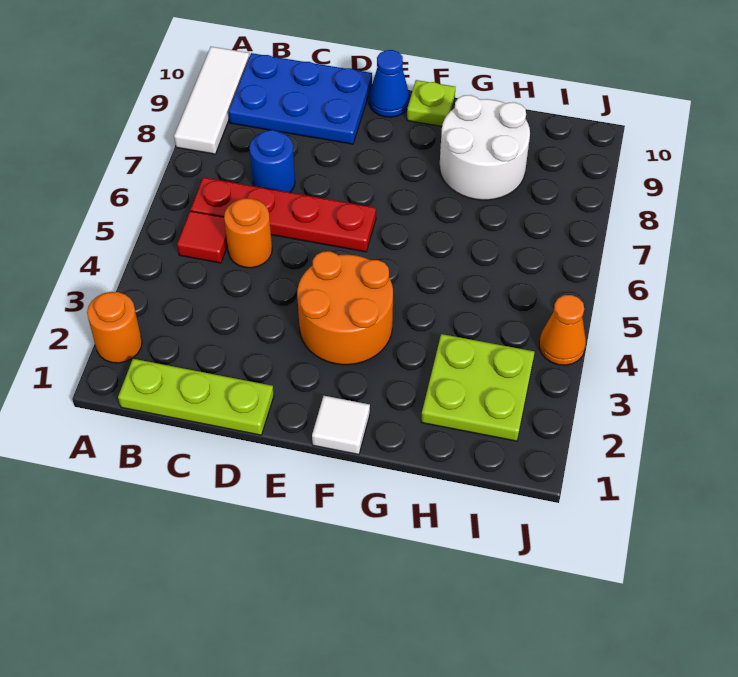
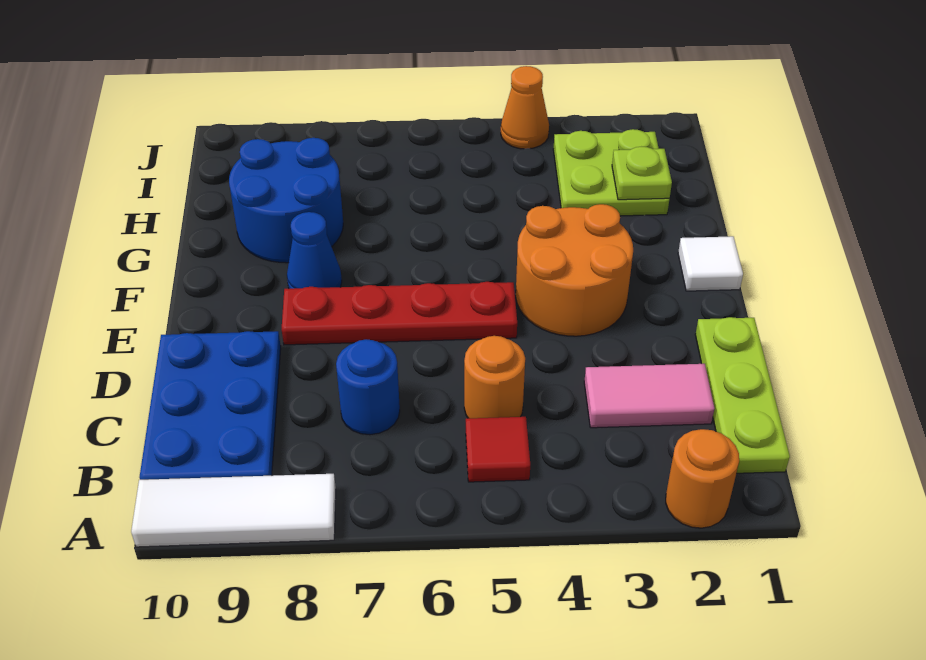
red 1x4 plate [191,177,376,252] -> red 1x4 plate turned to [282,282,517,345]
none -> pink 1x2 tile [584,364,714,428]
blue 1x1 cone [369,50,410,117] -> blue 1x1 cone moved to [287,212,342,289]
lime 1x1 plate [407,80,455,126] -> lime 1x1 plate moved to [612,147,672,200]
white 2x2 round brick [440,95,530,200] -> blue 2x2 round brick [229,138,343,263]

